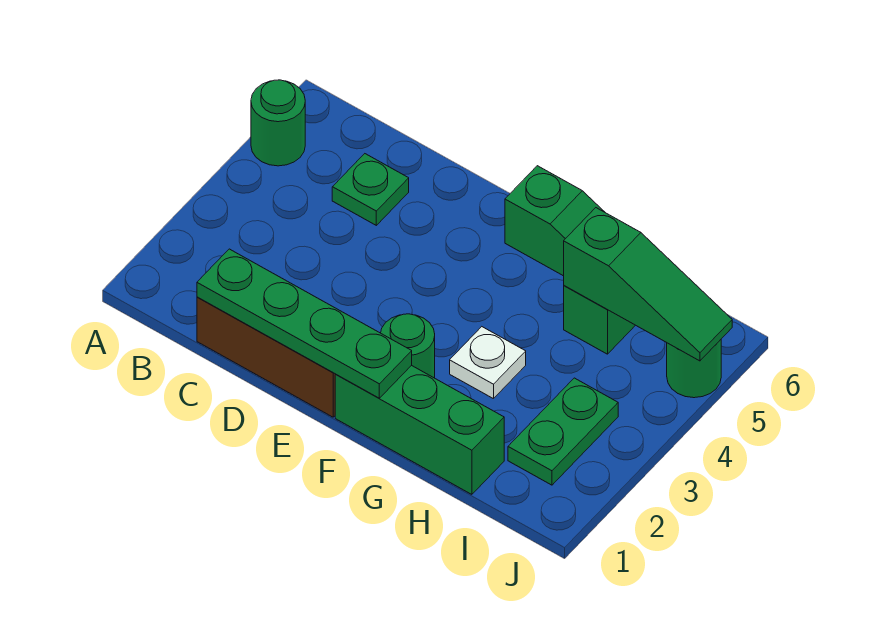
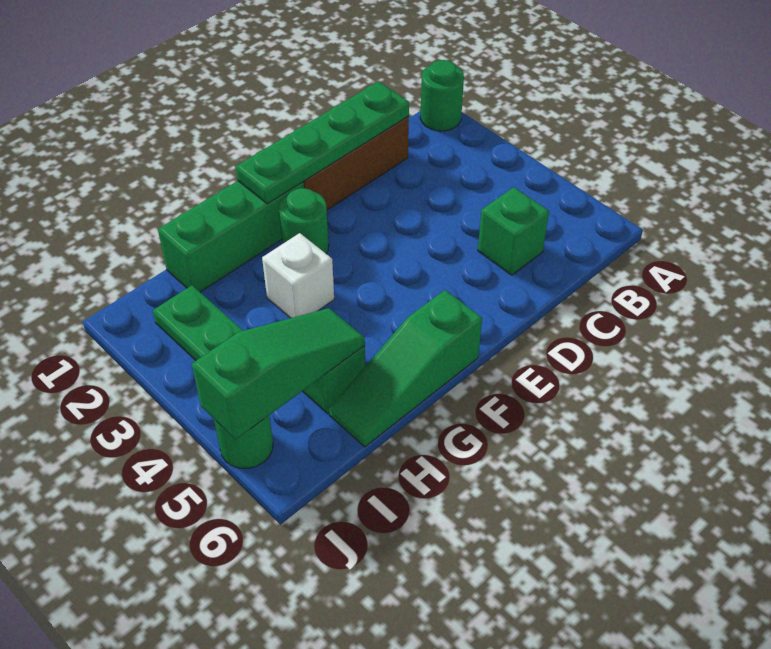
green 1x1 round brick [251,80,305,166] -> green 1x1 round brick moved to [420,60,464,131]
green 1x1 plate [332,154,409,225] -> green 1x1 brick [478,187,549,275]
white 1x1 plate [450,327,526,399] -> white 1x1 brick [262,233,334,318]
green 1x3 slope [564,208,732,361] -> green 1x3 slope turned to [192,308,365,439]

